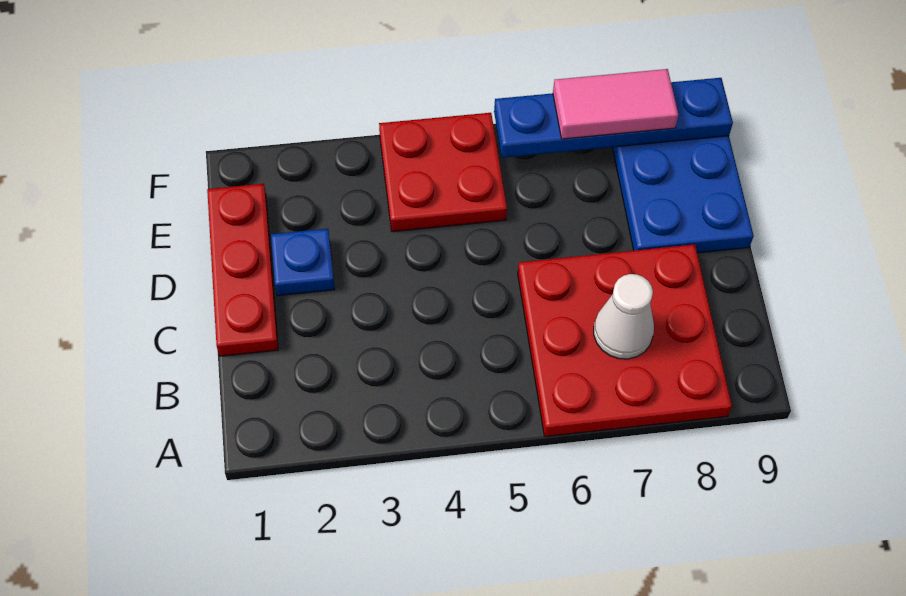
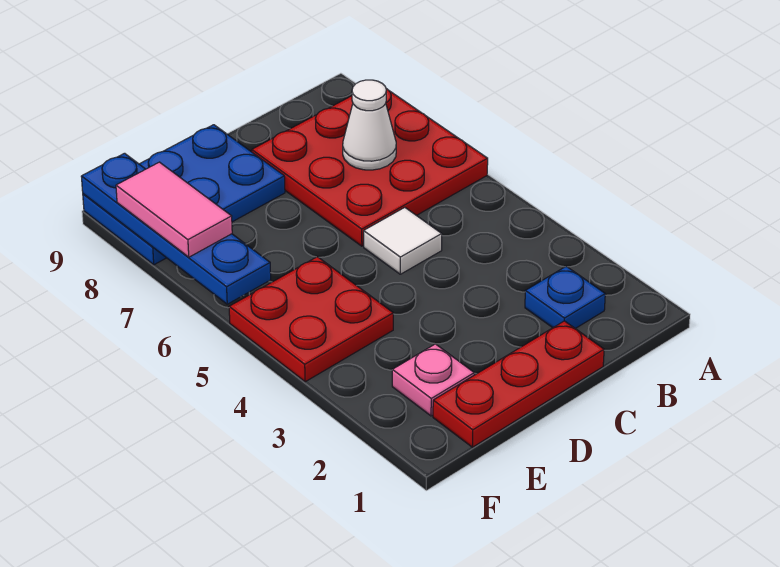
none -> white 1x1 tile [364,207,442,274]
blue 1x1 plate [271,229,335,296] -> blue 1x1 plate moved to [525,266,605,329]
none -> pink 1x1 plate [392,344,474,416]

